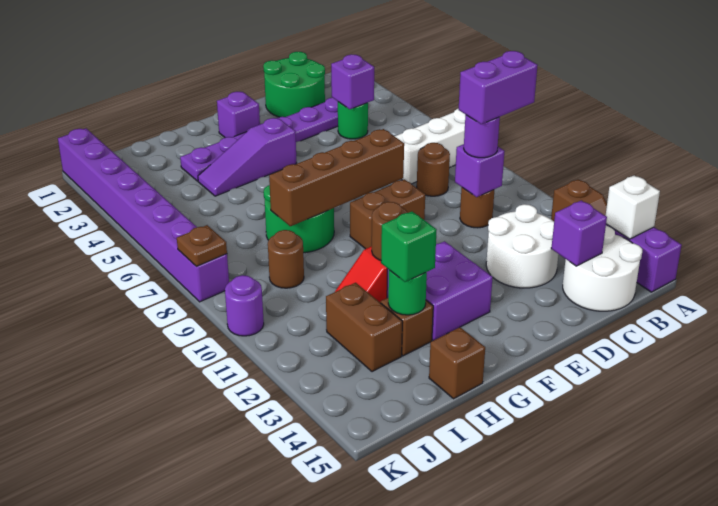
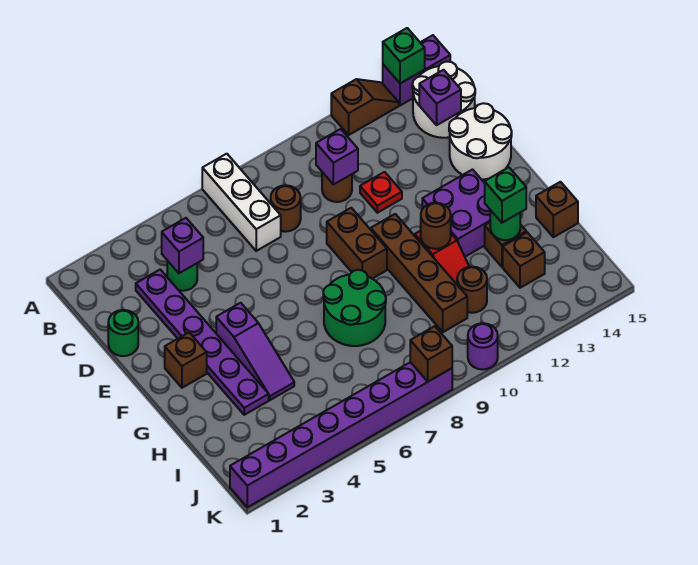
white 1x1 brick [606,175,660,239] -> green 1x1 brick [383,28,425,83]
purple 1x2 brick [459,51,538,124] -> none
green 2x2 round brick [263,52,325,117] -> green 1x1 round brick [108,310,138,356]
purple 1x1 round brick [464,115,500,158] -> none
white 2x2 round brick [486,204,559,288] -> white 2x2 round brick moved to [449,103,512,180]
none -> red 1x1 plate [360,172,402,213]
brown 1x4 brick [269,129,404,226] -> brown 1x4 brick moved to [371,214,467,332]
purple 1x1 brick [217,92,260,138] -> brown 1x1 brick [165,333,207,388]
brown 1x1 round brick [268,230,304,288] -> brown 1x1 round brick moved to [457,267,487,313]
brown 1x2 brick [326,283,402,372] -> brown 1x1 brick [503,232,545,288]
brown 1x1 plate [177,225,227,267] -> brown 1x1 brick [410,326,452,381]

